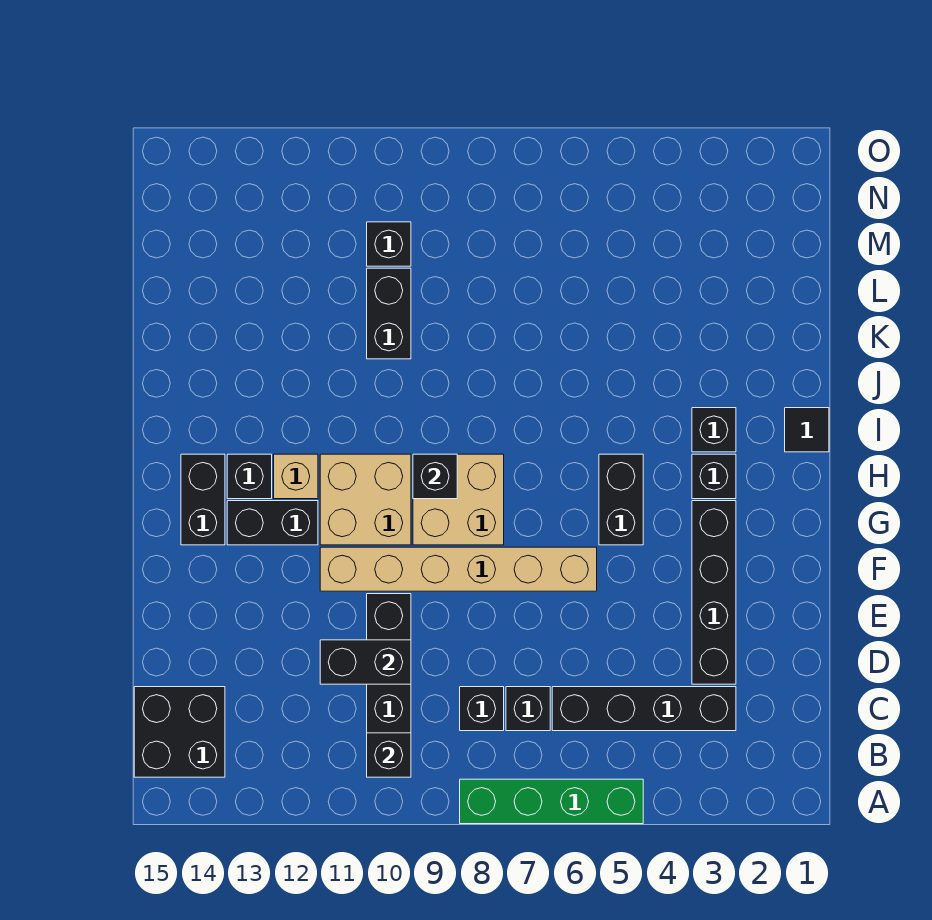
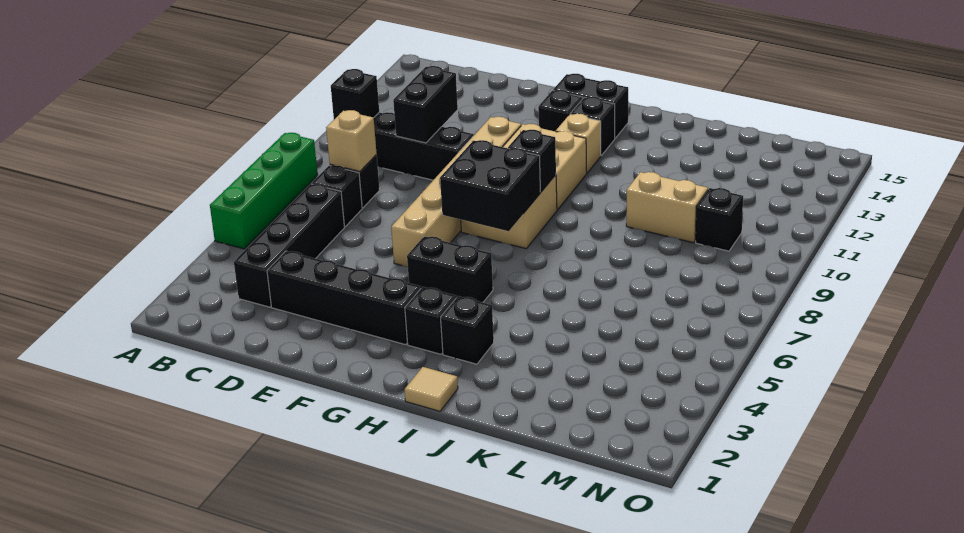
black 2x2 brick [134,687,225,777] -> black 2x2 brick moved to [440,140,541,231]
none -> tan 1x1 brick [326,110,377,172]
black 1x2 brick [227,501,318,545] -> black 1x1 brick [538,90,583,131]
black 1x1 tile [785,408,829,452] -> tan 1x1 tile [404,367,458,411]
black 1x2 brick [367,268,411,359] -> tan 1x2 brick [626,172,708,243]

